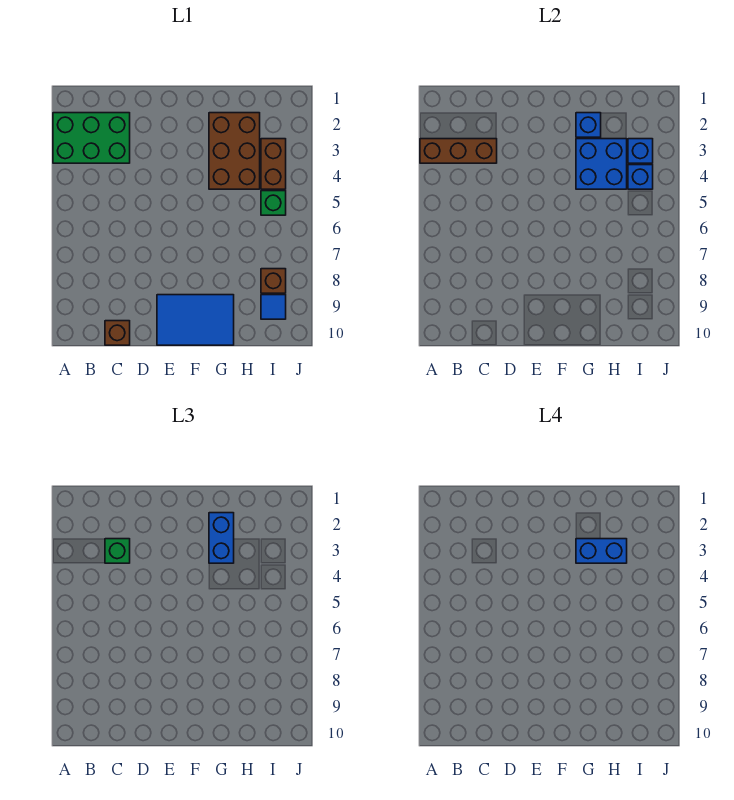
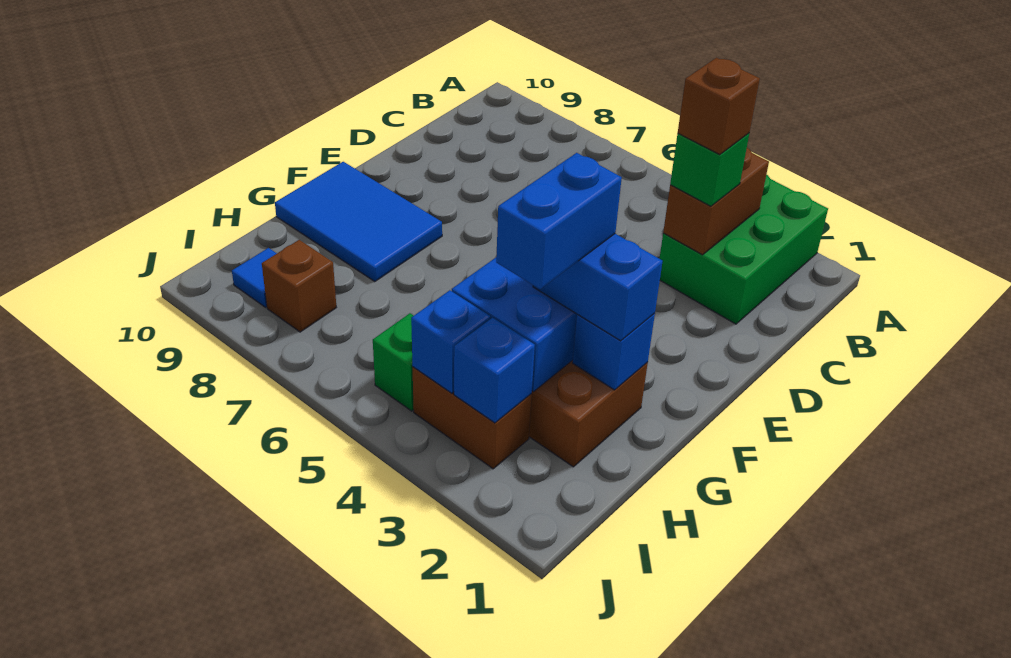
brown 1x3 brick [420,139,497,163] -> brown 1x2 brick [663,148,769,255]
brown 1x1 brick [105,321,130,345] -> brown 1x1 brick moved to [678,58,760,155]
blue 2x3 tile [157,295,234,345] -> blue 2x3 tile turned to [275,162,442,282]

